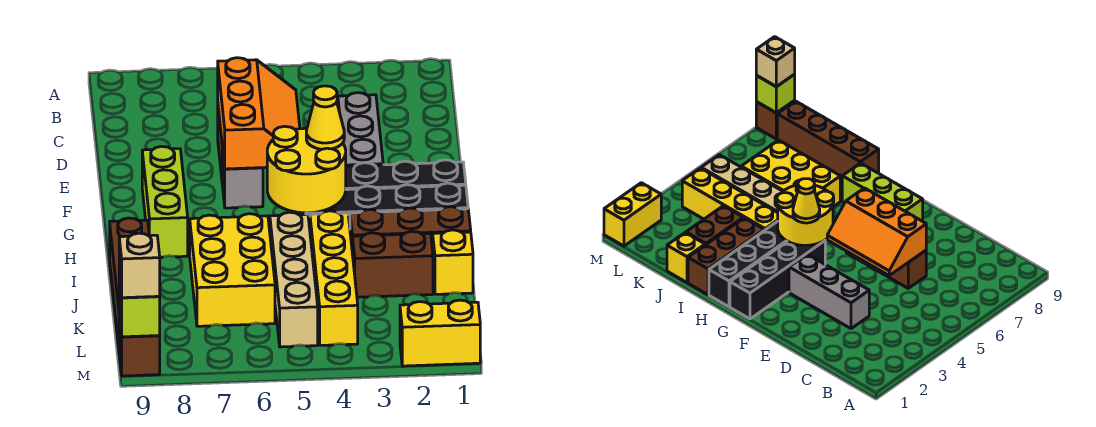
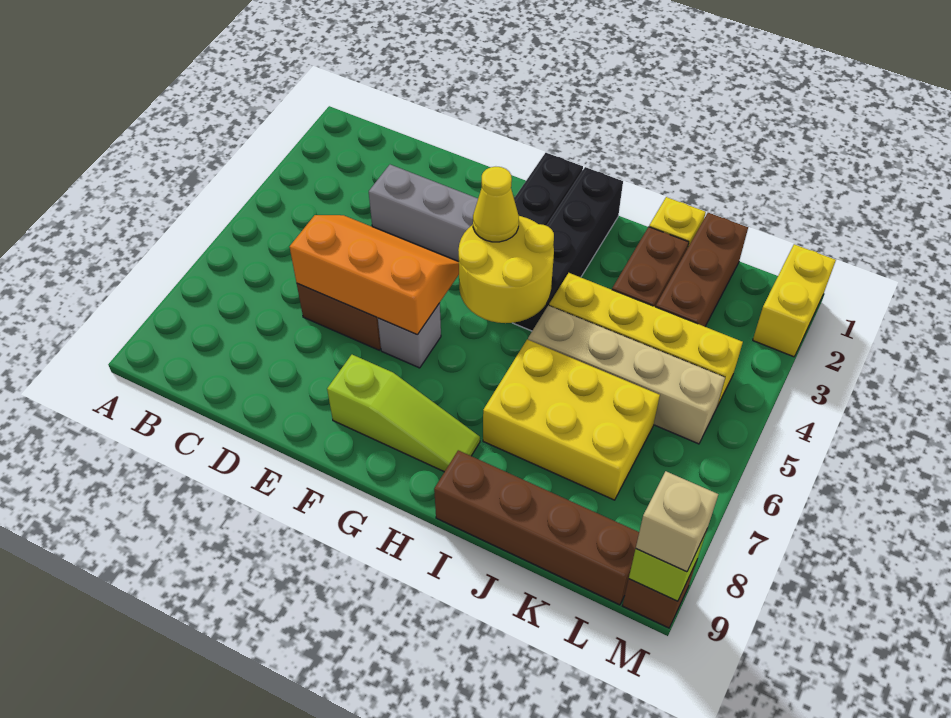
lime 1x3 brick [142,147,188,257] -> lime 1x3 slope [327,355,480,472]
brown 1x3 brick [350,207,471,250] -> brown 1x3 brick moved to [656,213,748,327]

